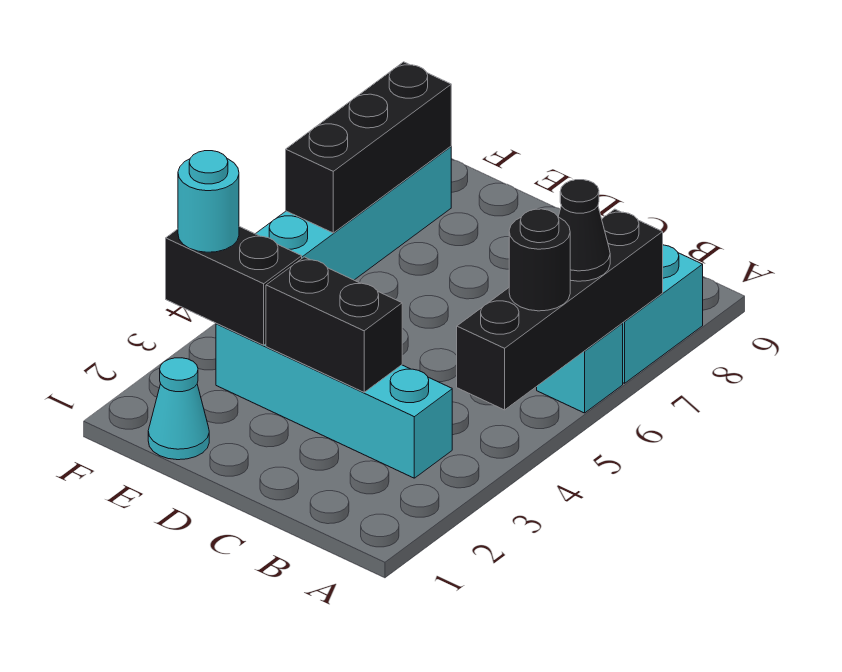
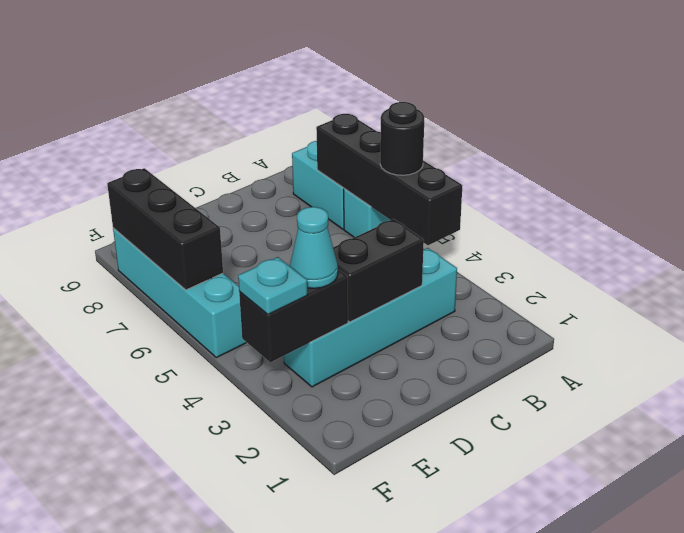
black 1x1 cone [558,180,610,281] -> none
cyan 1x1 cone [148,358,209,460] -> cyan 1x1 cone moved to [290,207,338,288]
cyan 1x1 round brick [178,151,239,252] -> cyan 1x1 plate [238,257,308,314]

